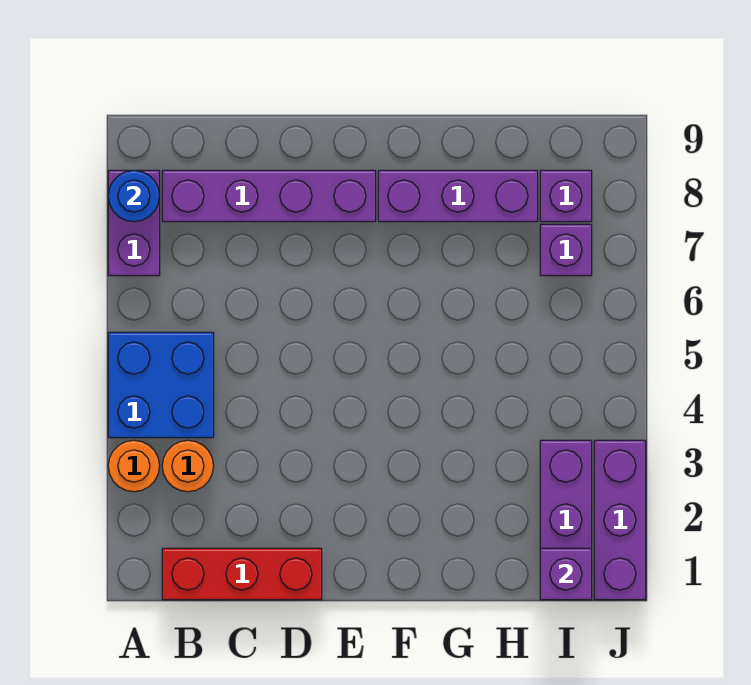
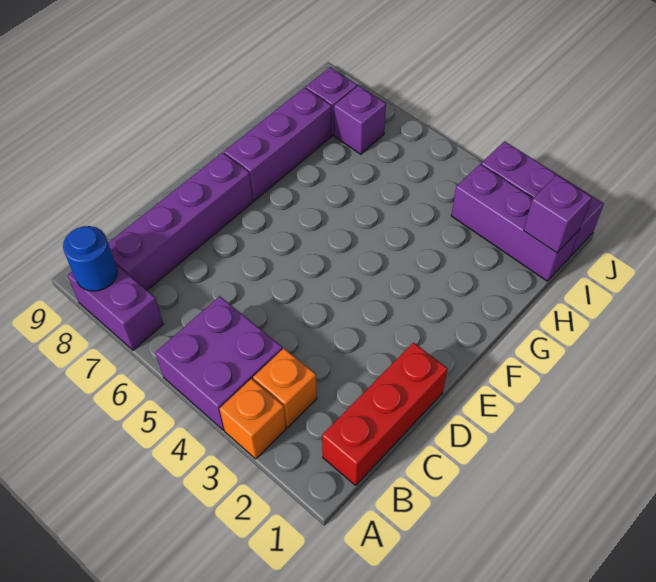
orange 1x1 round brick [108,440,160,492] -> orange 1x1 brick [219,379,286,459]
blue 2x2 brick [108,332,214,438] -> purple 2x2 brick [155,296,282,430]
orange 1x1 round brick [162,440,214,492] -> orange 1x1 brick [253,348,317,427]

